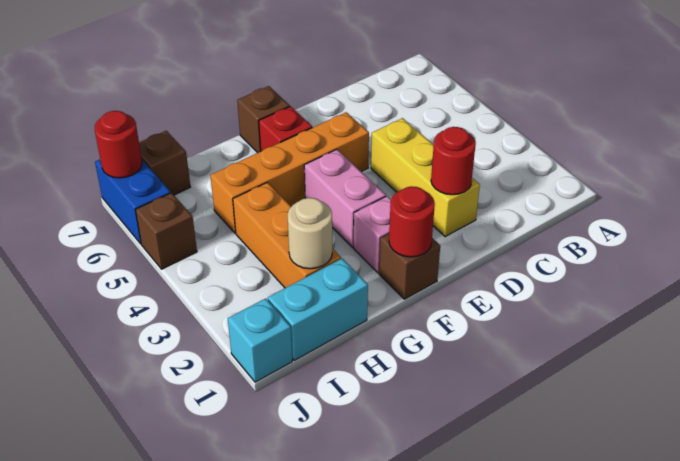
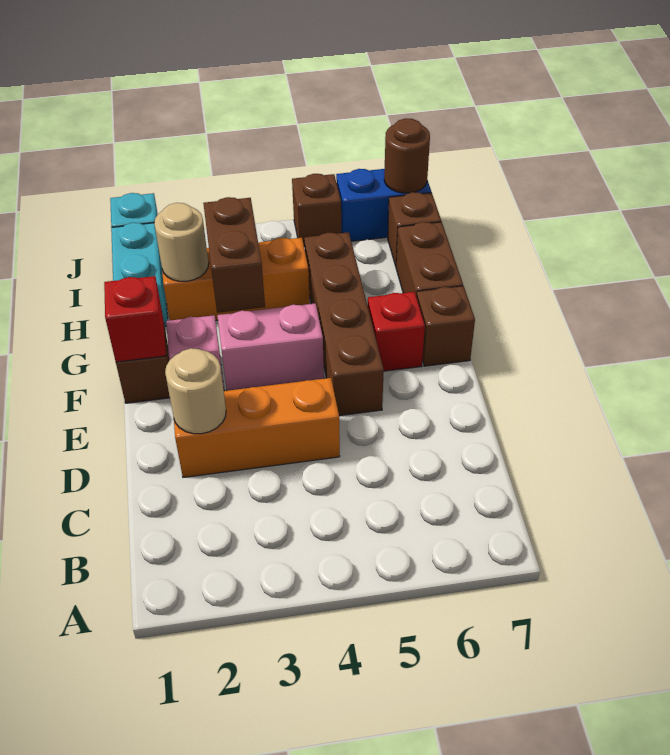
yellow 1x3 brick [371,118,480,237] -> orange 1x3 brick [174,378,340,477]
red 1x1 round brick [431,127,476,195] -> tan 1x1 round brick [165,348,226,434]
orange 1x4 brick [210,112,369,233] -> brown 1x4 brick [304,232,384,416]
red 1x1 round brick [389,186,435,257] -> red 1x1 brick [104,276,166,362]
none -> brown 1x2 brick [203,197,265,313]
none -> brown 1x2 brick [396,222,463,297]
red 1x1 round brick [95,111,142,178] -> brown 1x1 round brick [384,118,430,193]

